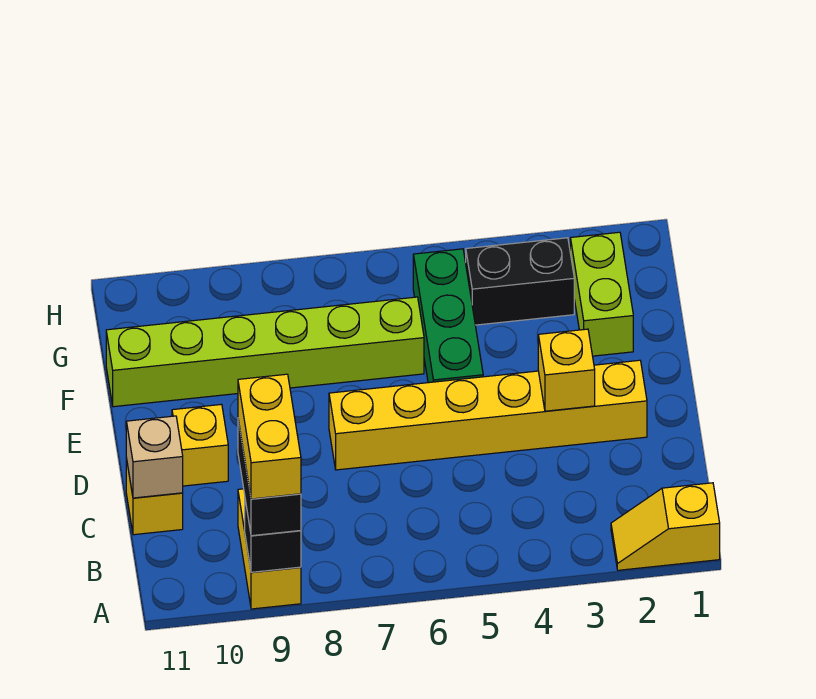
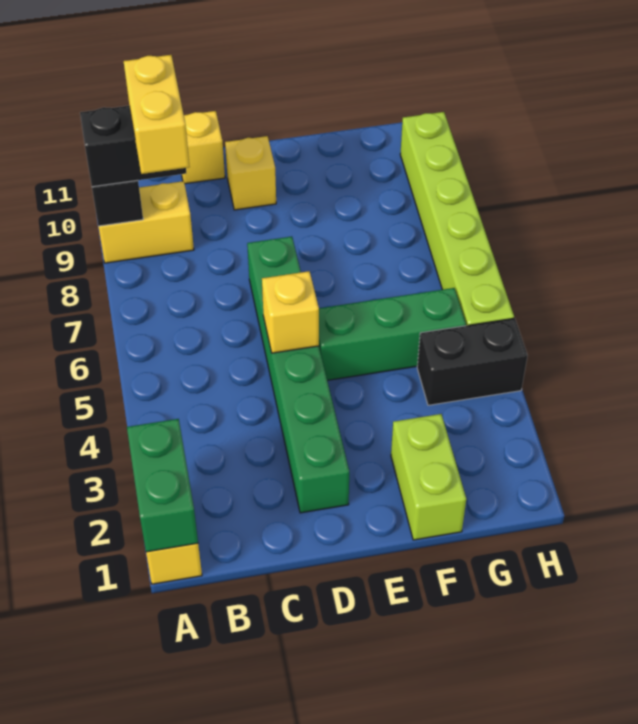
none -> green 1x2 brick [127,419,198,552]
yellow 1x2 brick [238,374,301,499] -> yellow 1x2 brick turned to [124,55,189,174]
tan 1x1 brick [126,416,183,498] -> none
yellow 1x6 brick [329,360,647,470] -> green 1x6 brick [247,237,349,513]
yellow 1x1 brick [538,329,595,411] -> yellow 1x1 brick moved to [262,271,319,353]
lime 1x2 brick [570,232,633,356] -> lime 1x2 brick turned to [391,414,466,540]
lime 1x6 brick [106,297,424,407] -> lime 1x6 brick moved to [400,112,514,326]
black 1x2 brick [466,238,574,325] -> black 1x2 brick turned to [417,318,528,405]

